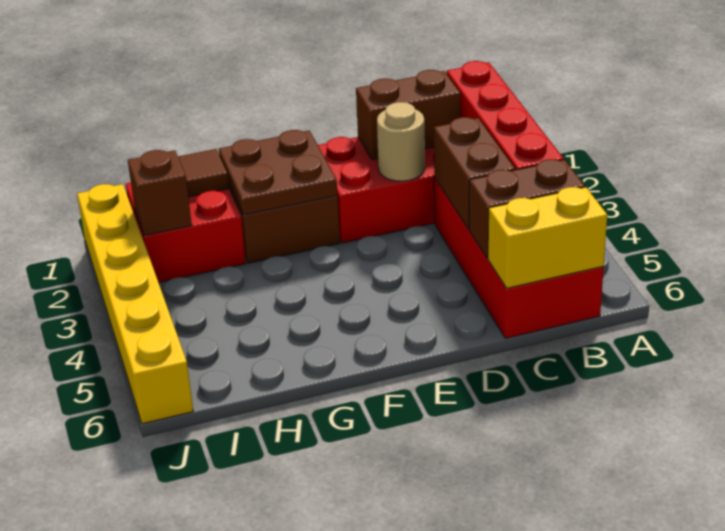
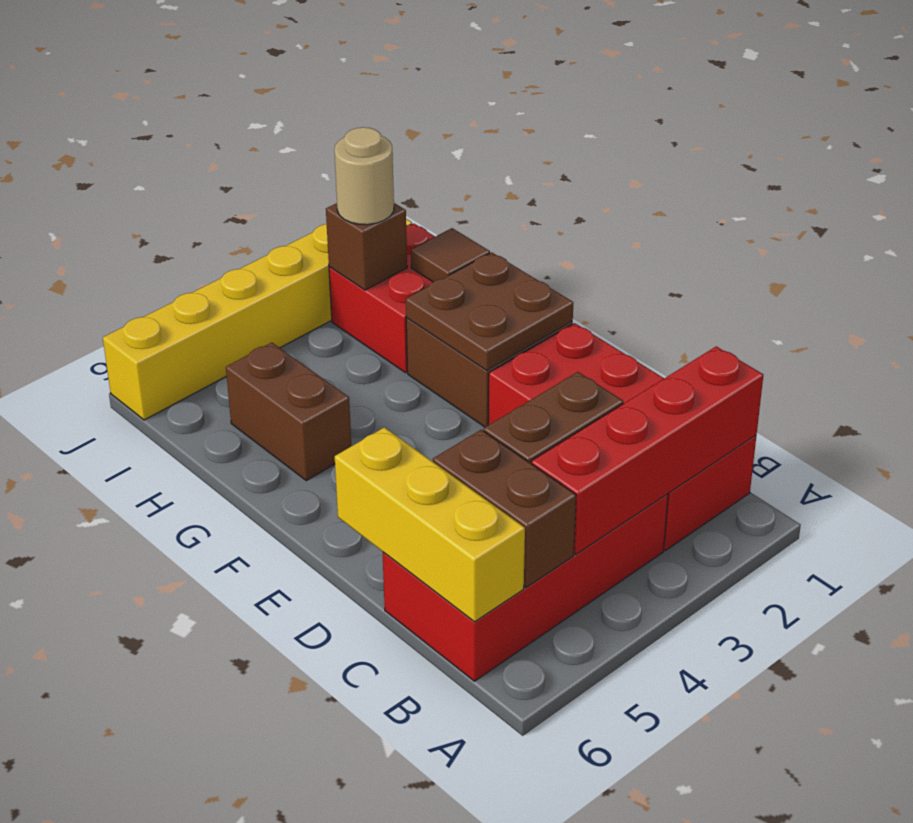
yellow 1x2 brick [488,187,607,288] -> yellow 1x3 brick [335,427,525,622]
brown 1x2 brick [356,70,460,160] -> brown 1x2 brick moved to [226,343,351,481]
tan 1x1 round brick [377,102,425,181] -> tan 1x1 round brick moved to [334,127,394,225]

